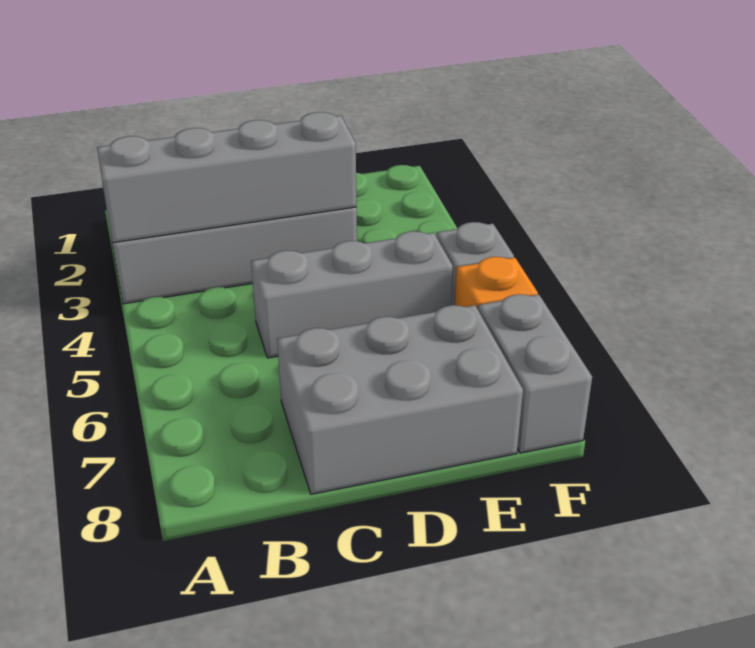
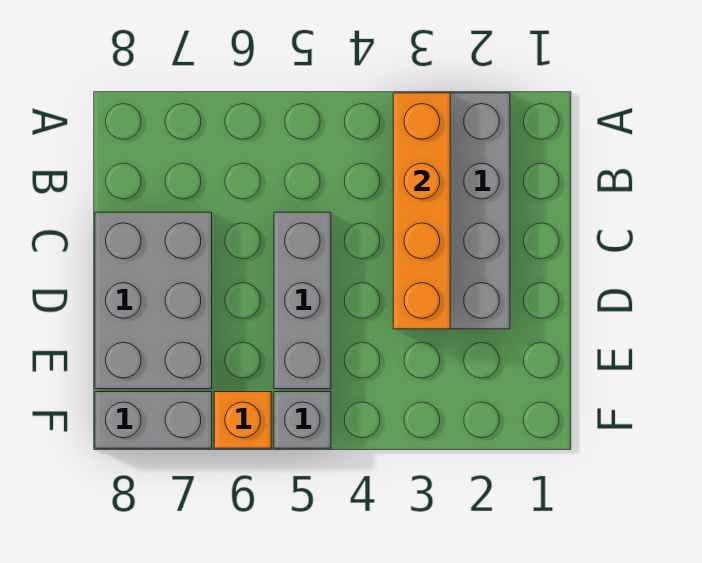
grey 1x4 brick [97,112,357,243] -> orange 1x4 brick [393,93,450,329]

